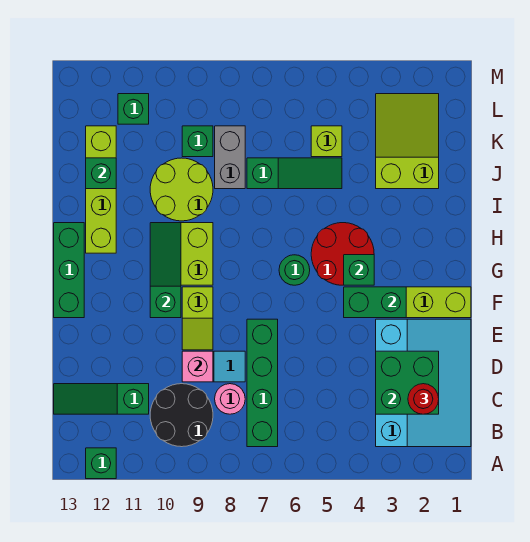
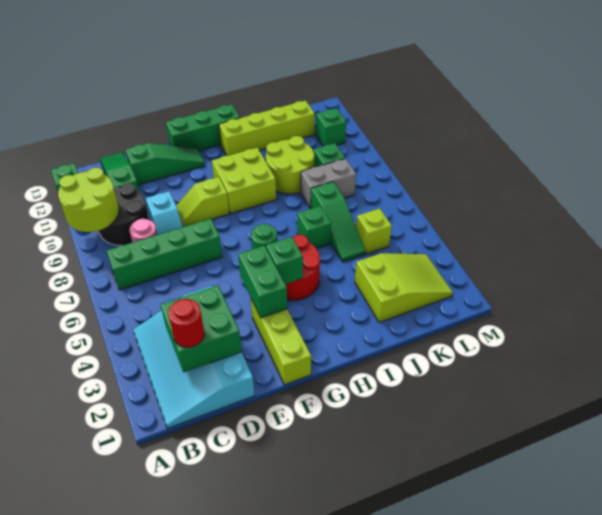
none -> lime 2x2 round brick [58,168,119,232]
cyan 3x4 slope [376,319,471,447] -> cyan 3x4 slope turned to [133,286,255,428]
pink 1x1 brick [182,351,213,382] -> none
green 1x3 slope [150,223,181,318] -> green 1x3 slope moved to [126,143,205,185]
green 1x1 brick [86,158,116,189] -> green 1x1 brick moved to [297,206,331,248]

